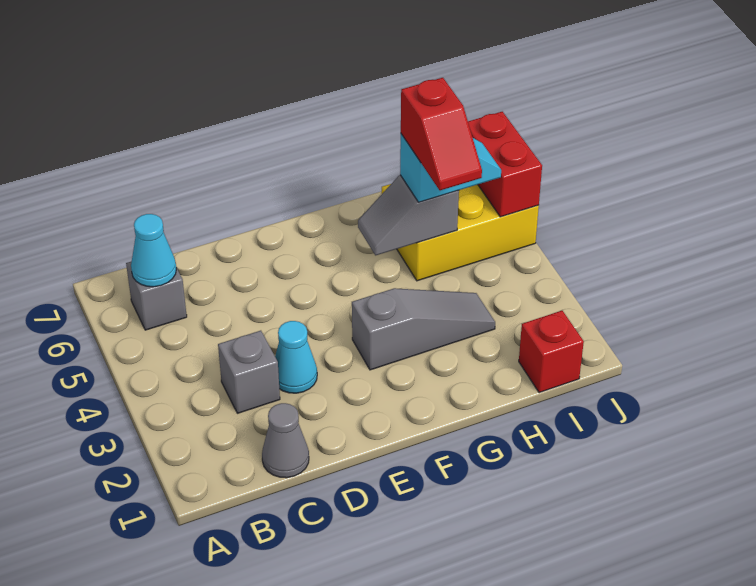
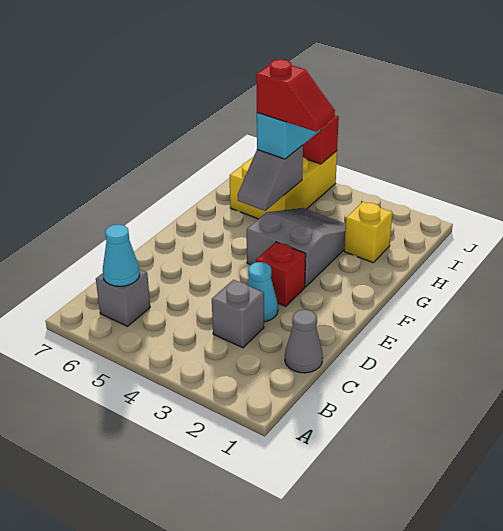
grey 1x3 slope [352,288,495,370] -> grey 2x3 slope [247,208,346,287]
none -> yellow 1x1 brick [344,202,392,262]
red 1x1 brick [519,311,584,393] -> red 1x1 brick moved to [256,242,306,306]

